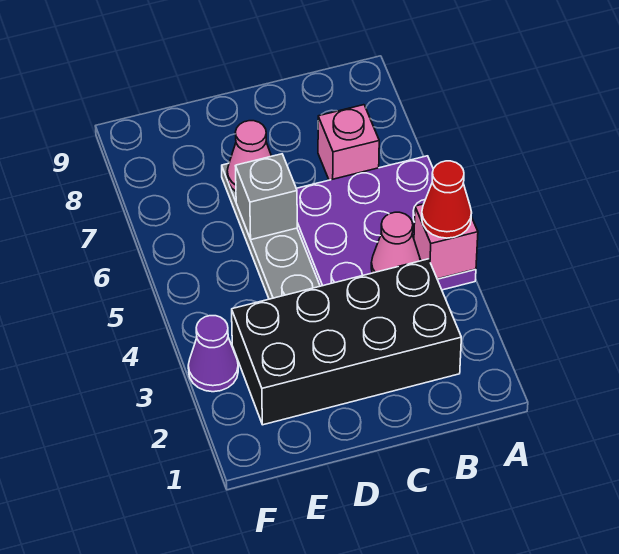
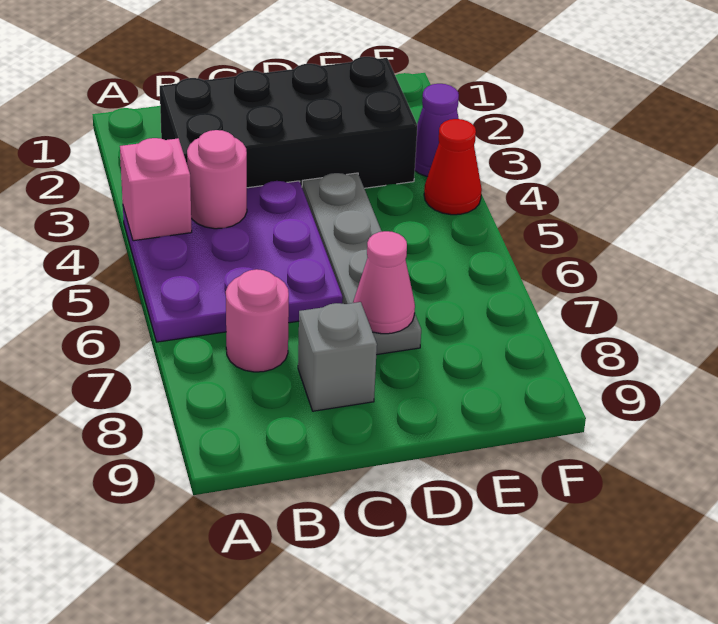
red 1x1 cone [422,161,472,238] -> red 1x1 cone moved to [424,119,482,215]
pink 1x1 cone [371,212,420,273] -> pink 1x1 round brick [187,130,247,229]
pink 1x1 brick [318,105,379,180] -> pink 1x1 round brick [226,269,289,372]
grey 1x1 brick [236,154,297,240] -> grey 1x1 brick moved to [298,302,377,411]

